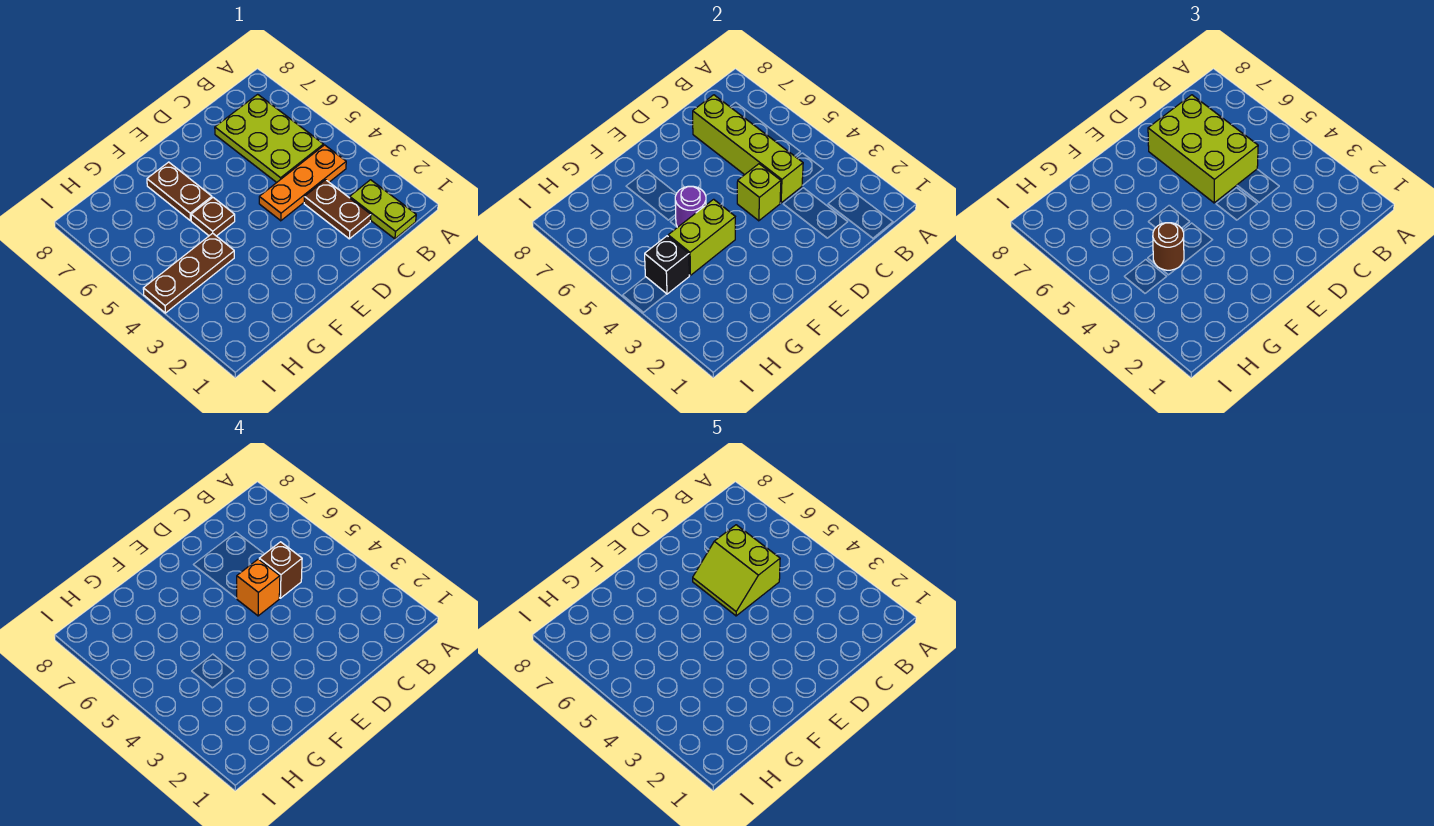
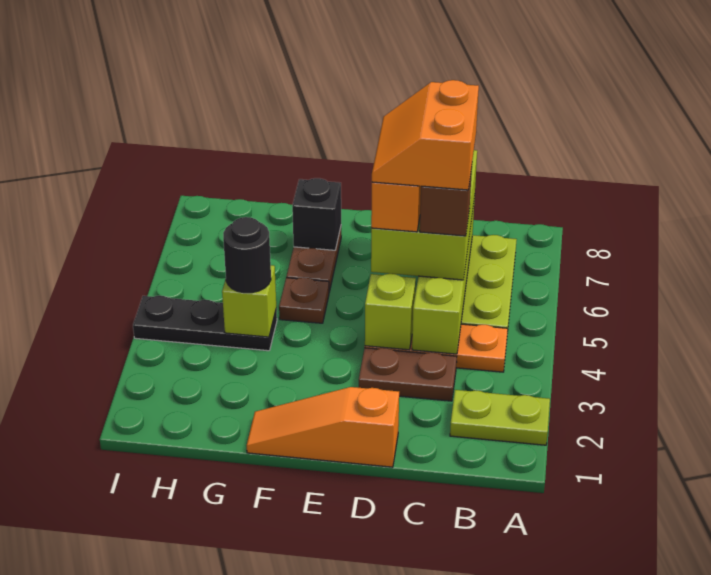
lime 1x2 plate [350,180,416,239] -> lime 1x2 plate turned to [450,390,550,445]
brown 1x2 plate [304,180,371,239] -> brown 1x2 plate turned to [359,348,457,401]
lime 2x2 slope [693,525,780,616] -> orange 2x2 slope [372,80,479,190]
none -> orange 1x3 slope [247,387,399,467]
lime 1x2 brick [668,199,735,275] -> lime 1x1 brick [222,265,276,337]
purple 1x1 round brick [675,186,706,227] -> none
brown 1x3 plate [143,233,234,313] -> black 1x3 plate [133,296,277,351]
brown 1x1 round brick [1153,223,1184,270] -> black 1x1 round brick [223,217,271,293]
black 1x1 brick [645,236,689,294] -> black 1x1 brick moved to [292,178,341,250]

